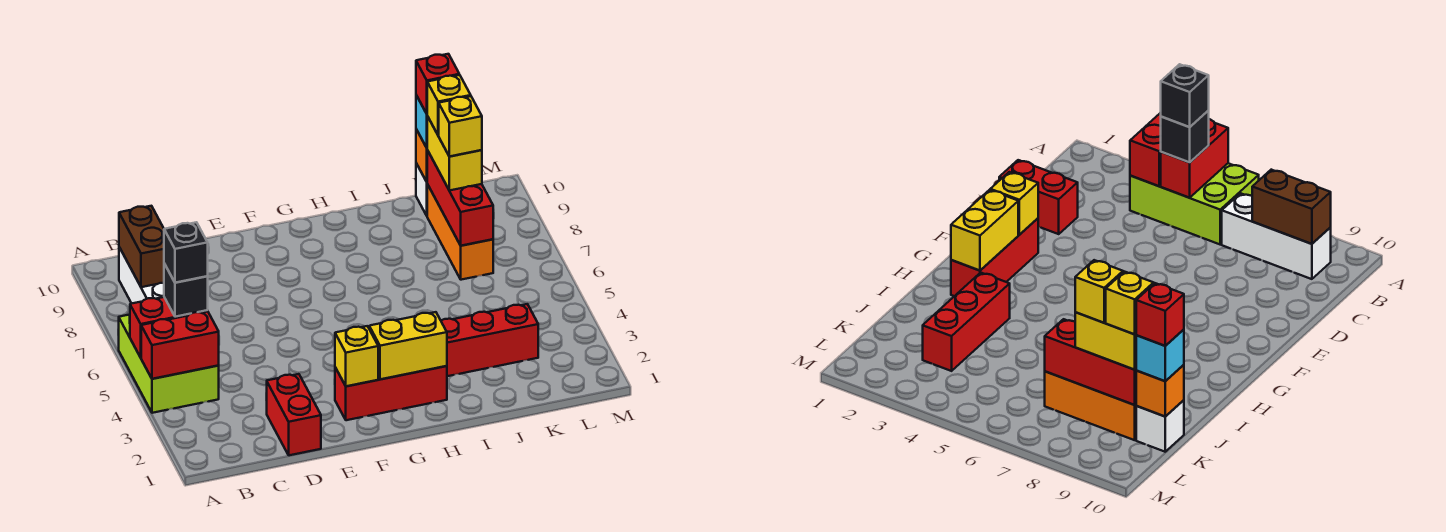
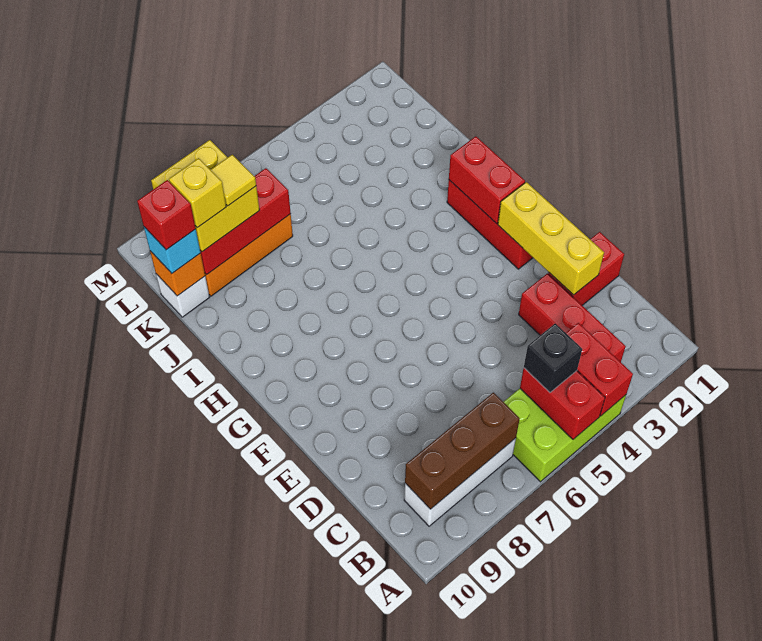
black 1x1 brick [164,222,208,283] -> none
brown 1x2 brick [119,206,164,287] -> brown 1x3 brick [405,393,520,509]
yellow 1x1 brick [335,326,378,386] -> yellow 1x3 brick [498,182,604,295]
yellow 1x2 brick [369,312,447,379] -> red 1x2 brick [449,136,525,224]
red 1x3 brick [441,304,538,376] -> red 1x3 brick moved to [519,274,626,362]
yellow 1x2 brick [427,116,482,190] -> yellow 2x2 brick [151,140,259,252]
yellow 1x1 brick [439,96,482,157] -> yellow 1x1 tile [211,155,256,206]

